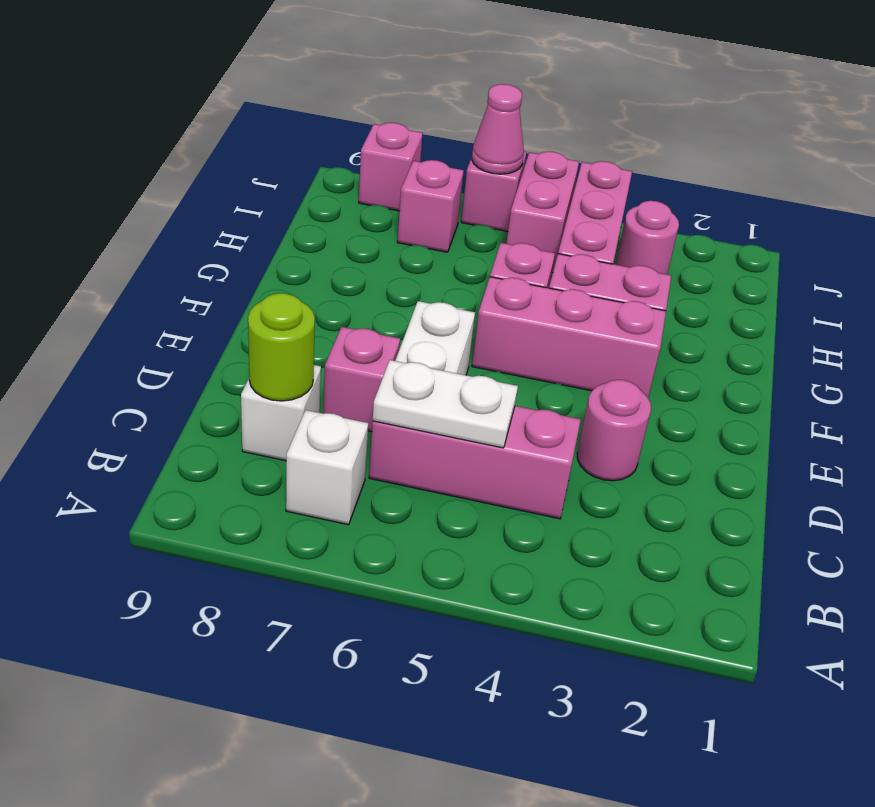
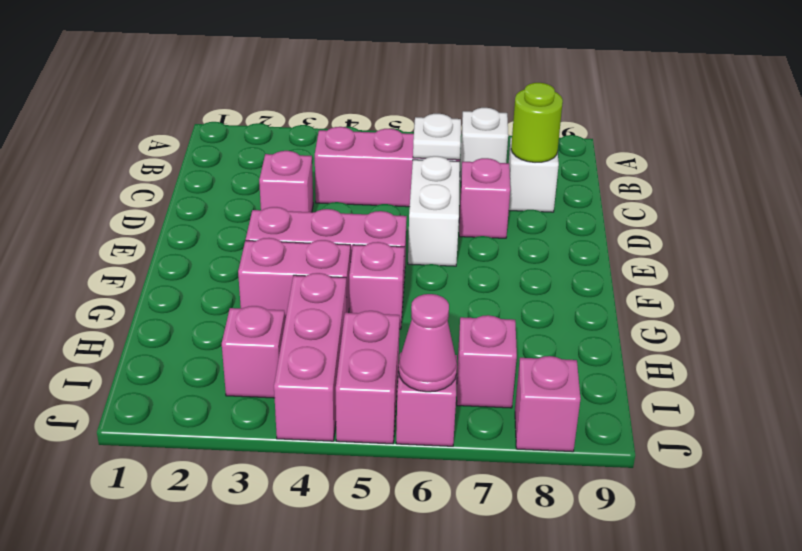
white 1x2 plate [373,360,518,448] -> white 1x1 plate [413,114,461,160]
pink 1x1 round brick [577,380,651,481] -> pink 1x1 brick [259,151,313,212]
pink 1x1 round brick [616,201,679,274] -> pink 1x1 brick [222,306,285,398]

